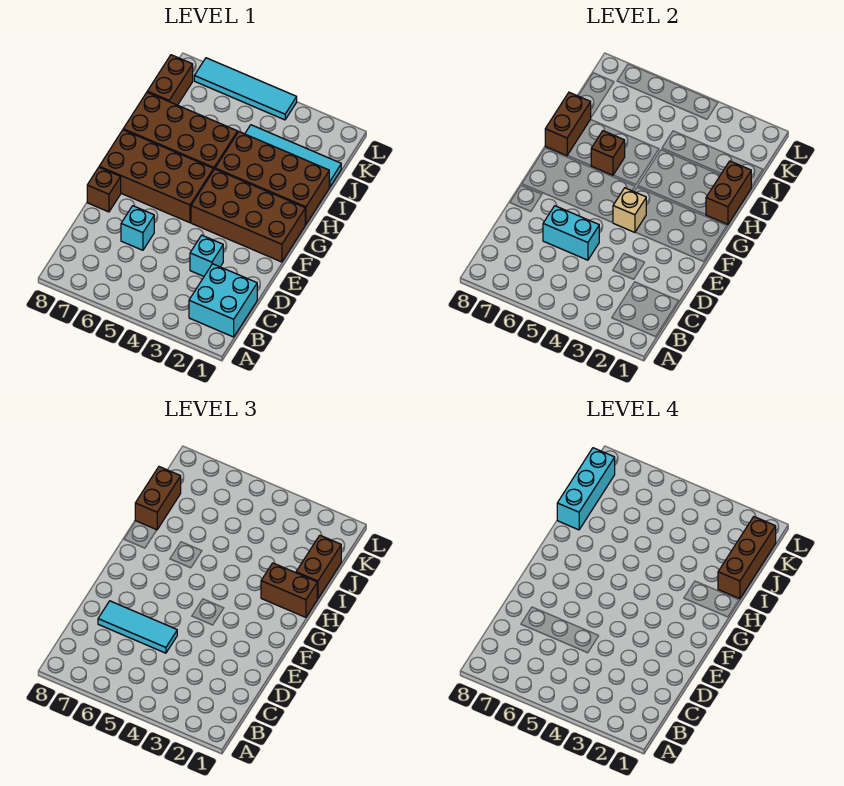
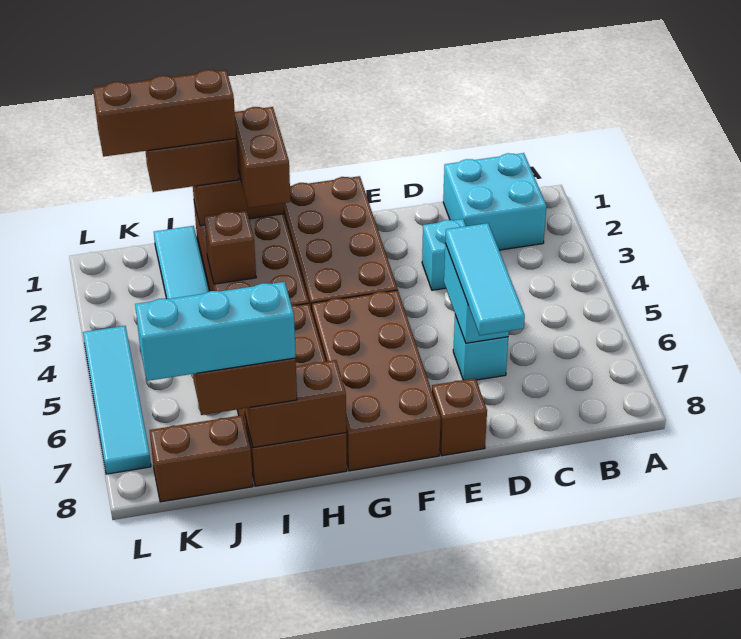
tan 1x1 brick [613,188,646,232] -> none
brown 1x1 brick [591,131,625,175] -> brown 1x1 brick moved to [204,210,256,284]

